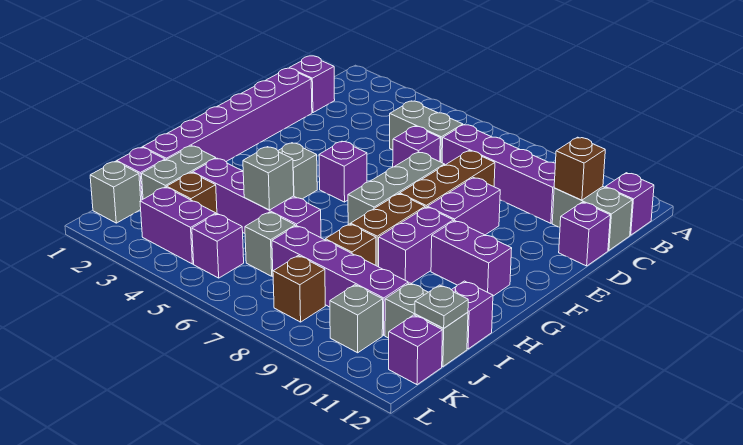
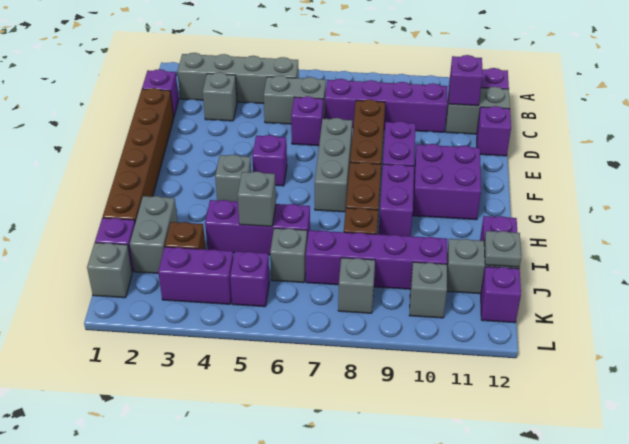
none -> grey 1x4 brick [177,53,299,104]
none -> grey 1x1 brick [203,72,237,121]
brown 1x1 brick [554,137,605,200] -> purple 1x1 brick [449,55,483,106]
purple 1x6 brick [143,68,312,161] -> brown 1x6 brick [103,88,174,222]
purple 1x2 brick [431,221,512,296] -> purple 2x2 brick [413,144,481,220]
purple 1x4 brick [193,158,321,238] -> purple 1x3 brick [205,200,310,255]
brown 1x1 brick [273,256,325,322] -> grey 1x1 brick [338,258,375,313]

